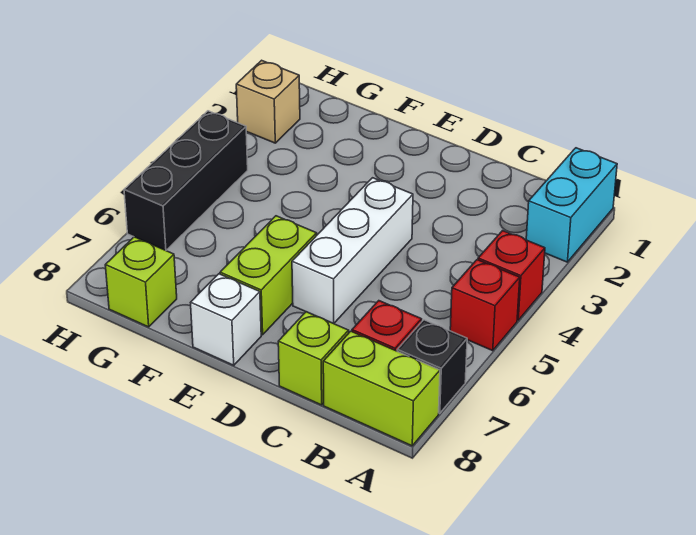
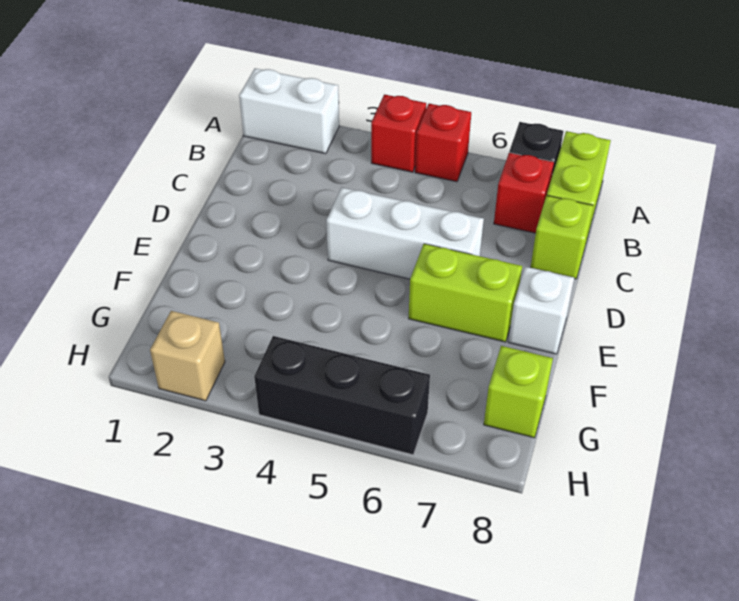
cyan 1x2 brick [526,148,617,262] -> white 1x2 brick [239,68,339,154]

